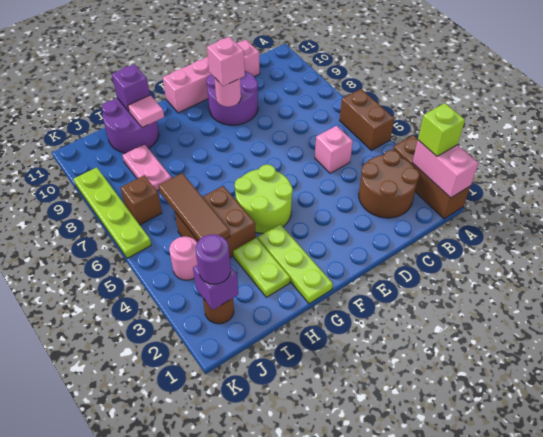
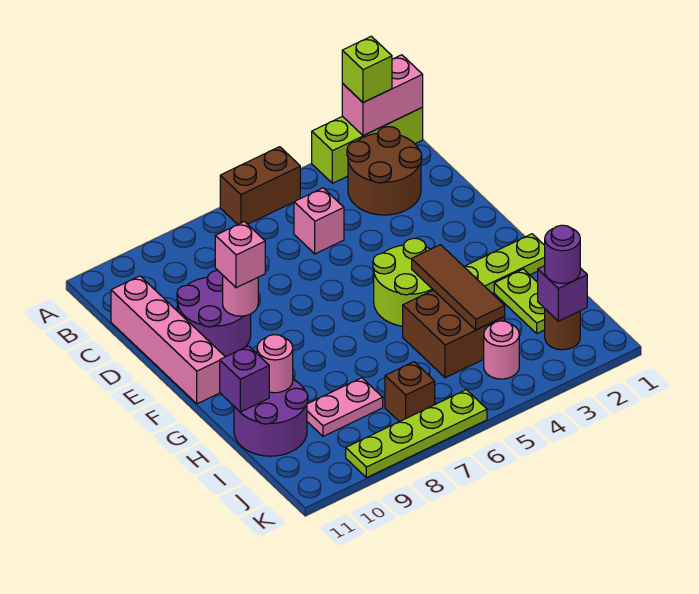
brown 1x3 brick [393,135,471,219] -> lime 1x3 brick [312,108,423,183]
lime 1x2 plate [233,238,290,297] -> lime 1x2 plate turned to [494,269,545,333]
pink 1x1 tile [128,95,164,128] -> pink 1x1 round brick [257,335,293,393]
brown 1x3 tile [158,173,230,241] -> brown 1x3 tile turned to [412,245,505,330]

